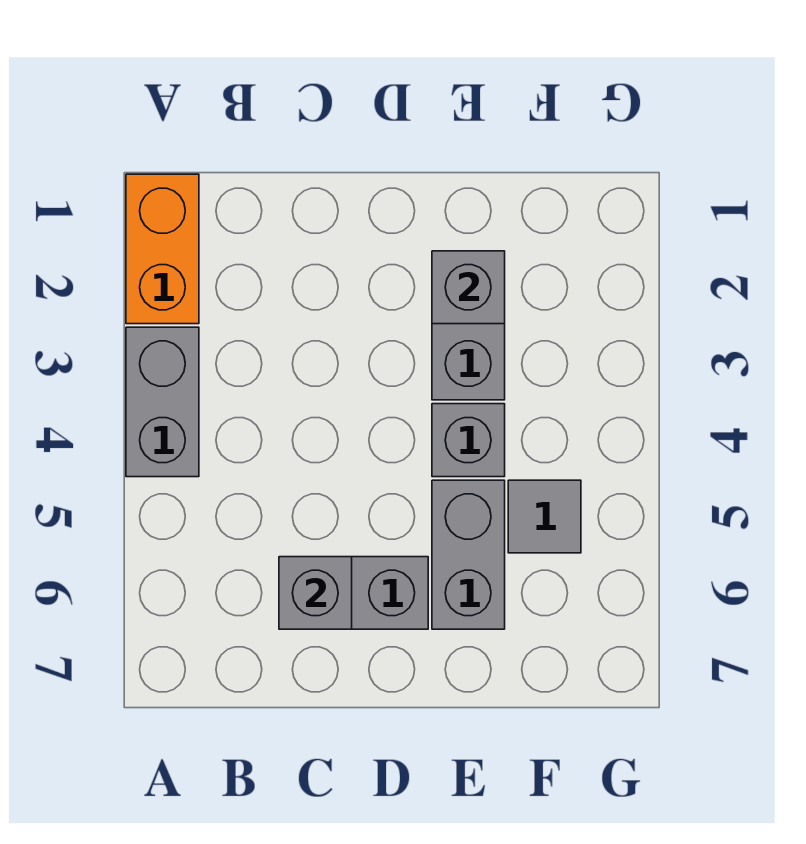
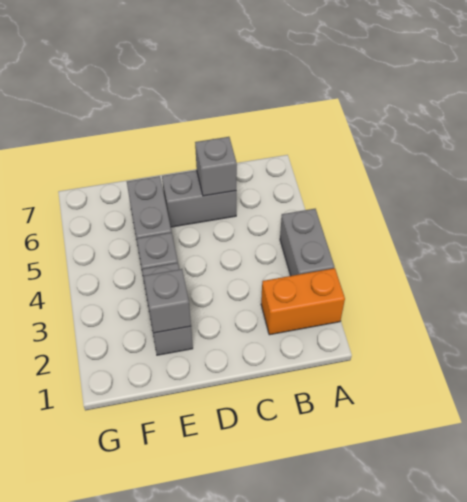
orange 1x2 brick [126,174,199,324] -> orange 1x2 brick turned to [261,268,345,335]
grey 1x1 tile [508,480,581,553] -> none

